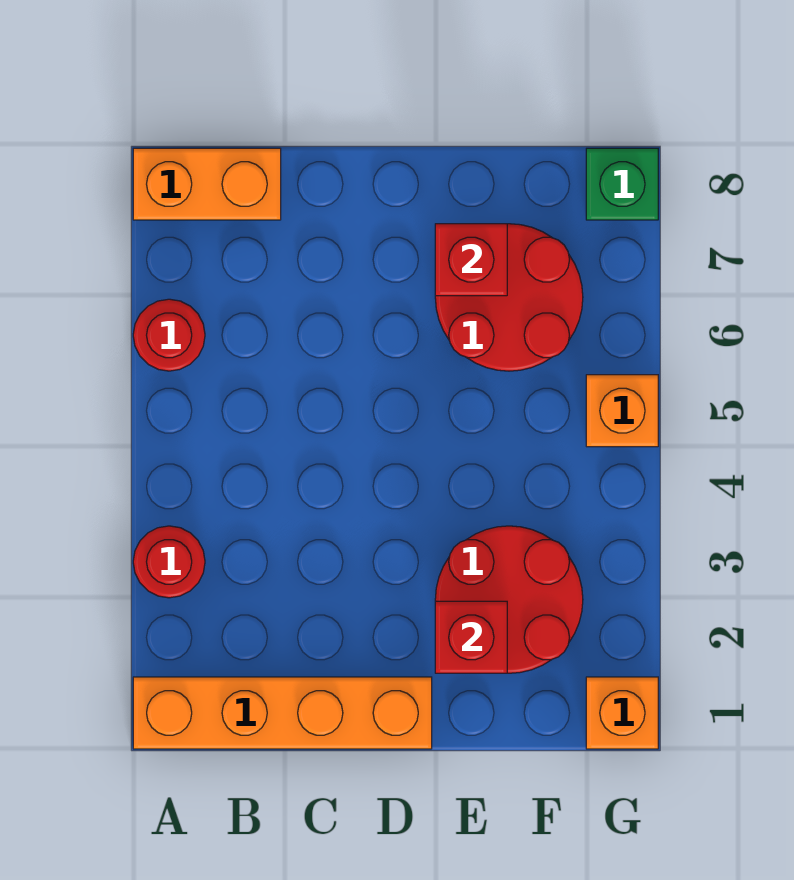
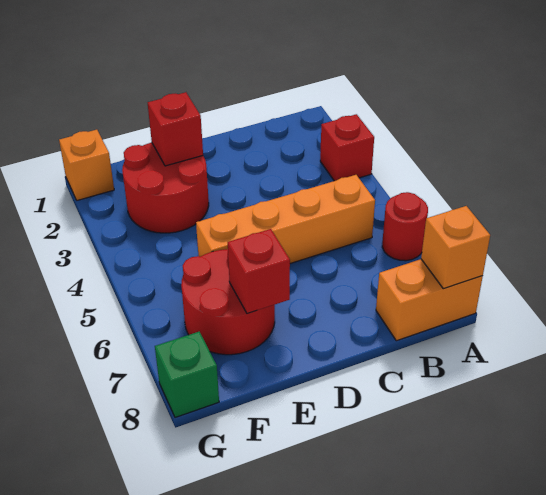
orange 1x4 brick [133,677,432,749] -> orange 1x4 brick moved to [196,175,375,263]
red 1x1 round brick [133,526,205,598] -> red 1x1 brick [320,114,374,181]
orange 1x1 brick [586,375,658,447] -> orange 1x1 brick moved to [421,206,490,289]

